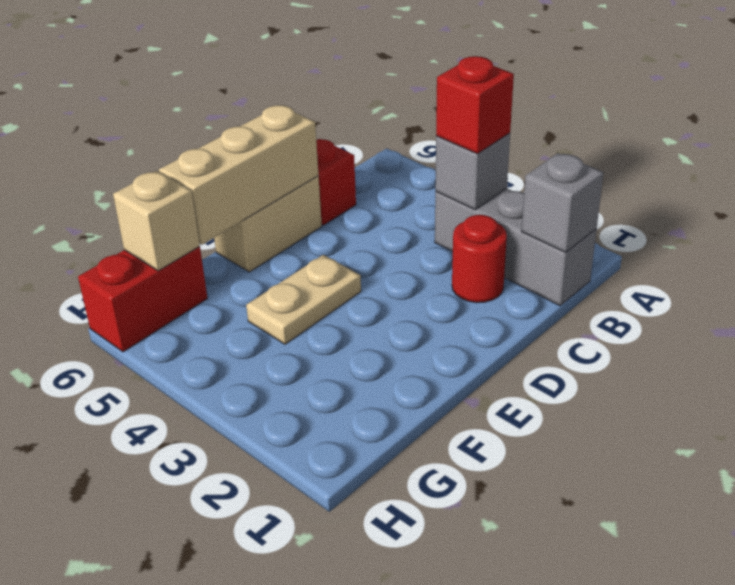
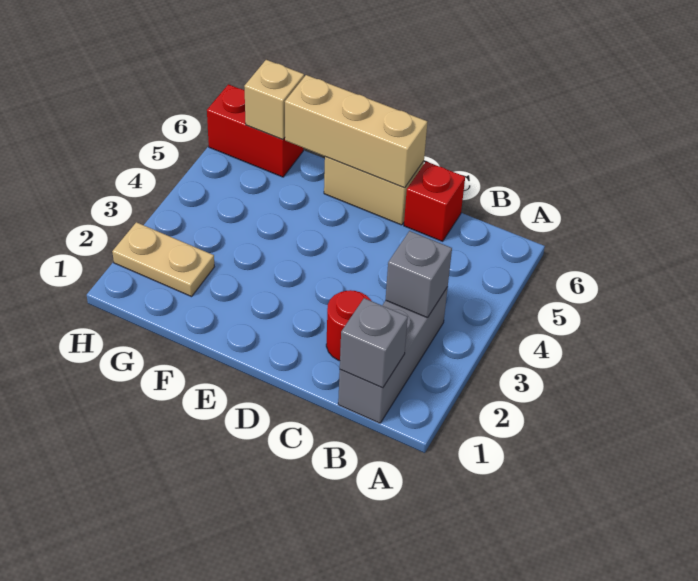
red 1x1 brick [436,56,514,154] -> none
tan 1x2 plate [246,255,361,344] -> tan 1x2 plate moved to [112,222,214,297]

